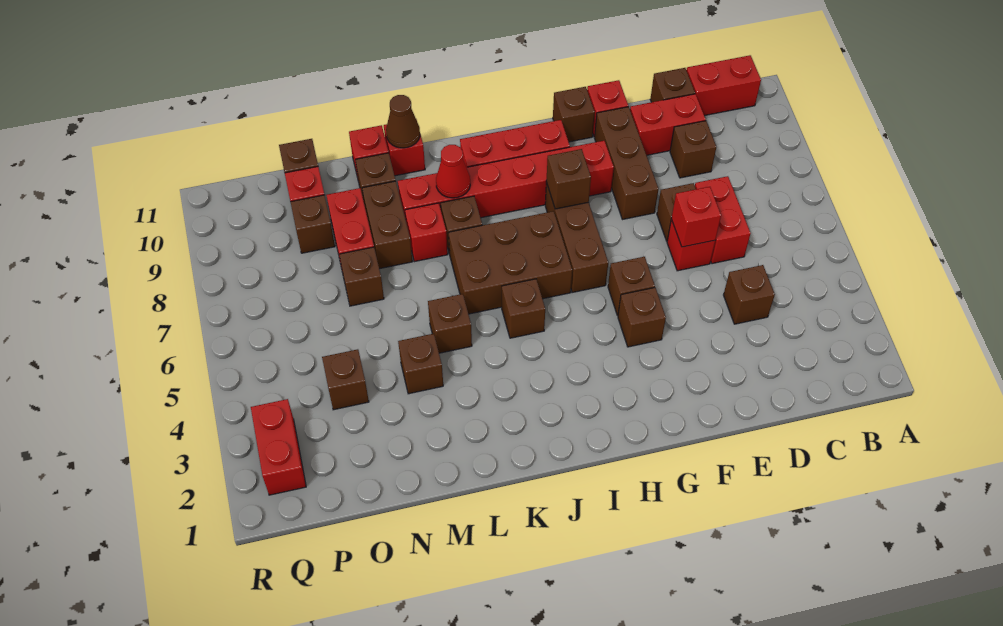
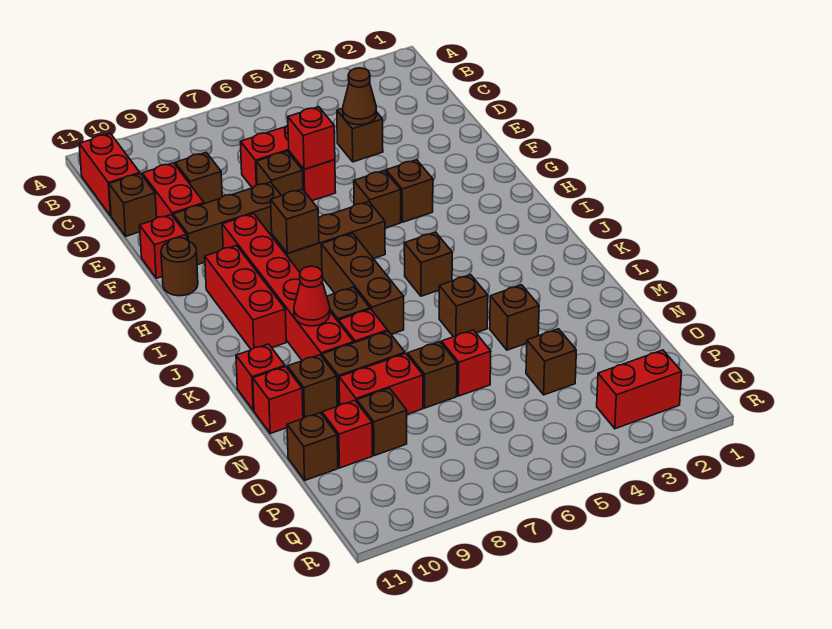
brown 1x1 brick [553,87,595,142] -> brown 1x1 round brick [161,238,198,296]
brown 2x3 brick [448,211,572,314] -> brown 1x3 brick [321,233,404,334]
brown 1x1 cone [386,95,420,148] -> brown 1x1 cone moved to [343,68,377,125]
none -> red 1x1 brick [441,330,491,396]

